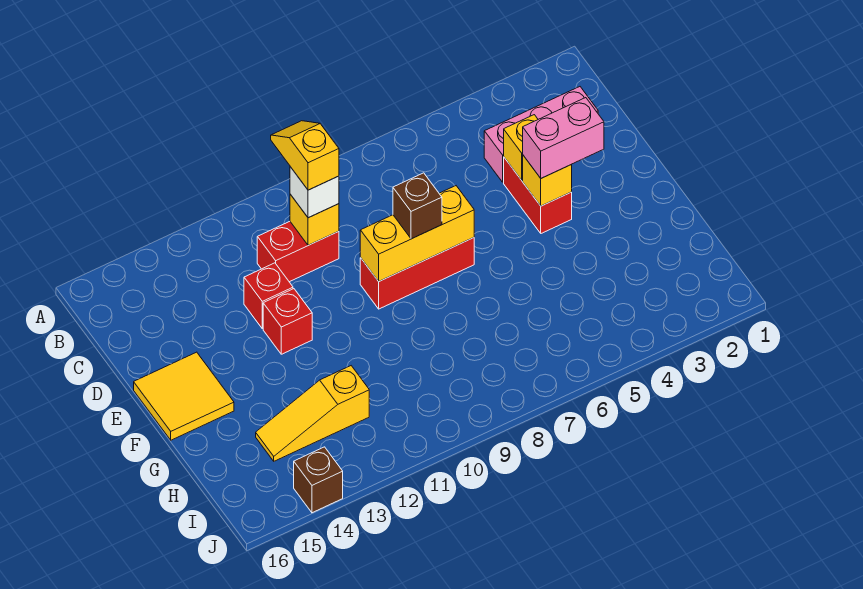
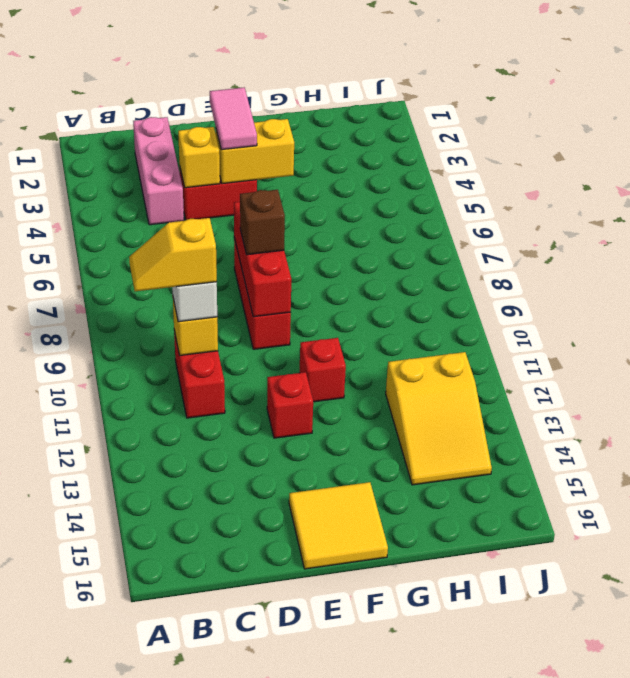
red 1x1 brick [244,263,293,329] -> red 1x1 brick moved to [300,338,346,402]
pink 1x2 brick [523,98,604,178] -> pink 1x2 tile [210,88,257,150]
yellow 1x1 brick [523,155,572,206] -> yellow 1x2 brick [216,119,294,184]
yellow 1x3 brick [360,186,474,281] -> red 1x3 brick [234,202,291,317]
yellow 1x3 slope [256,366,369,461] -> yellow 2x3 slope [386,352,492,485]
brown 1x1 brick [294,447,343,513] -> none

